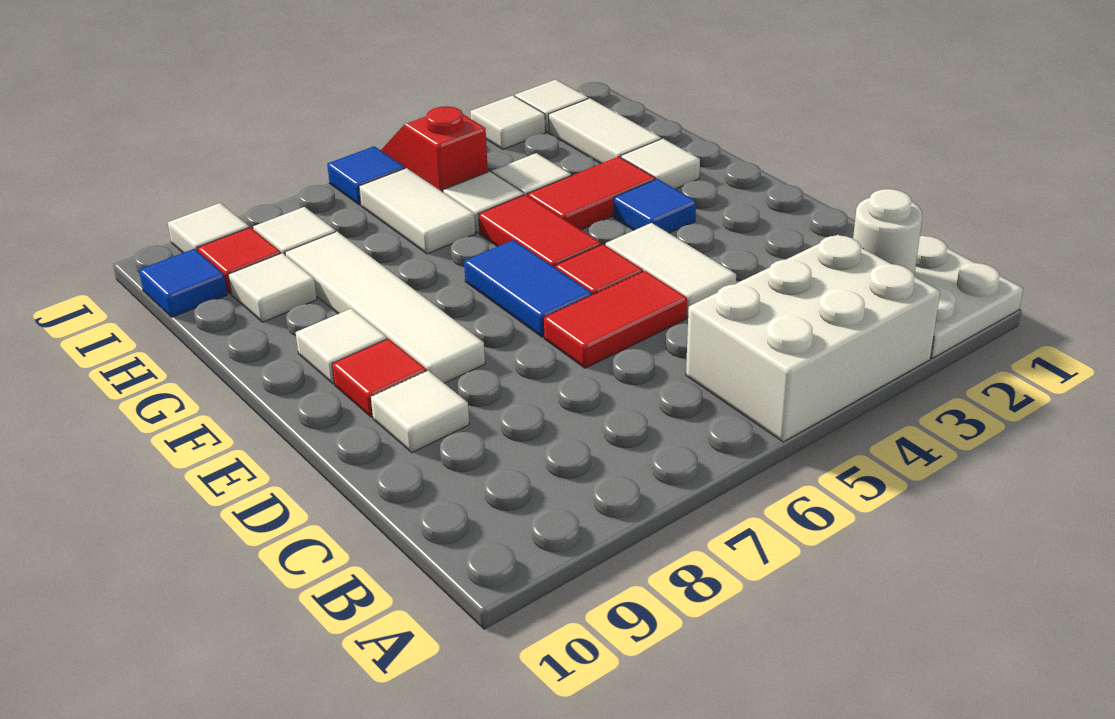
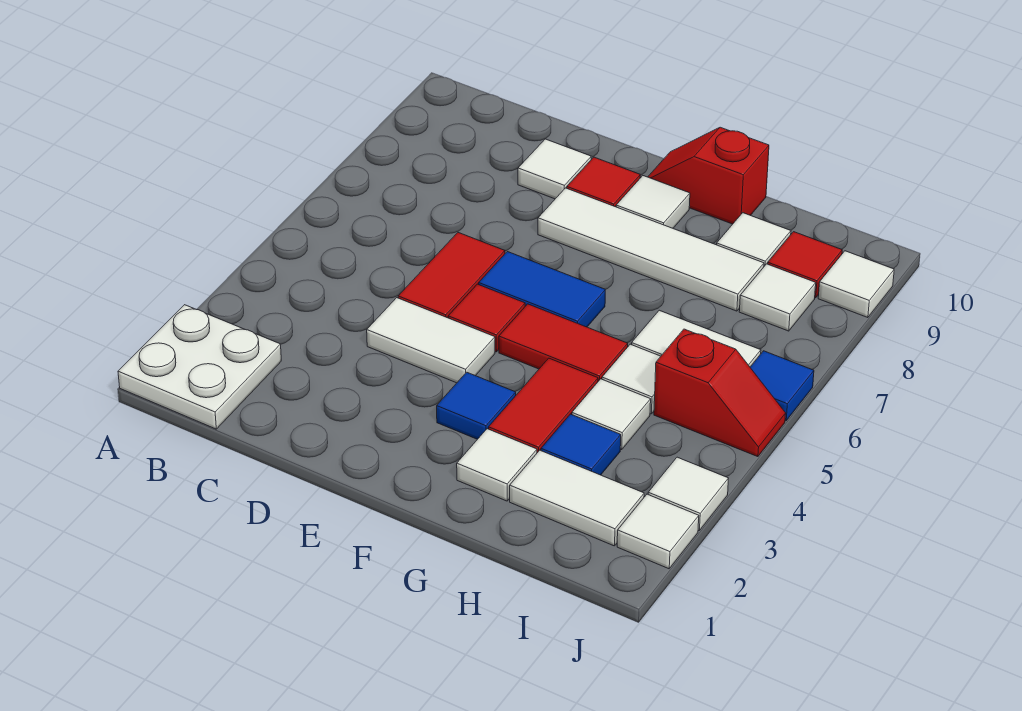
white 2x3 brick [686,235,940,442] -> none
white 1x1 round brick [853,189,922,275] -> none
none -> red 1x2 slope [648,127,769,224]
blue 1x1 tile [139,249,227,317] -> blue 1x1 tile moved to [541,414,621,475]

